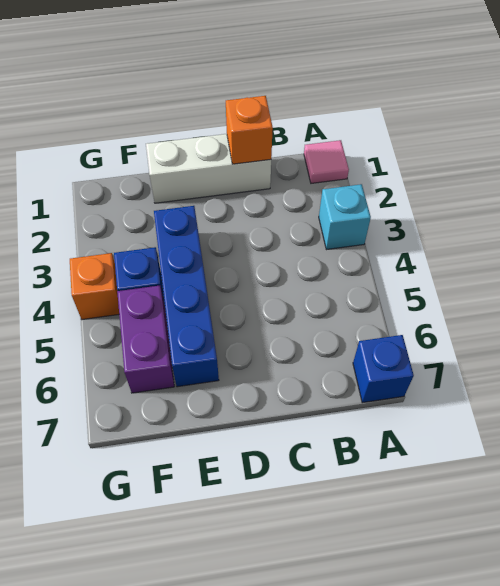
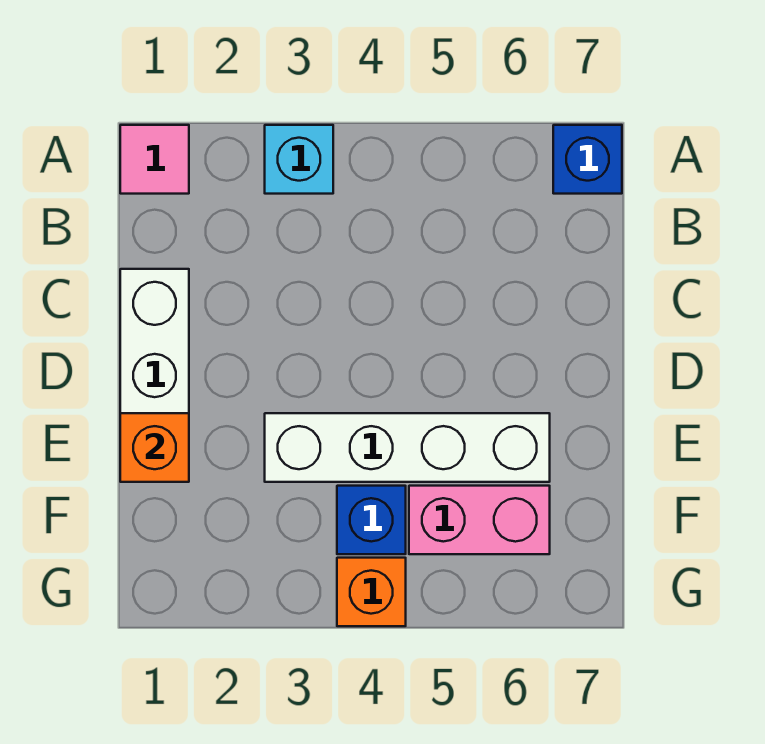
orange 1x1 brick [226,96,273,164] -> orange 1x1 brick moved to [120,413,189,482]
blue 1x4 brick [154,206,219,387] -> white 1x4 brick [265,413,550,482]
purple 1x2 brick [117,286,174,393] -> pink 1x2 brick [409,486,550,554]

